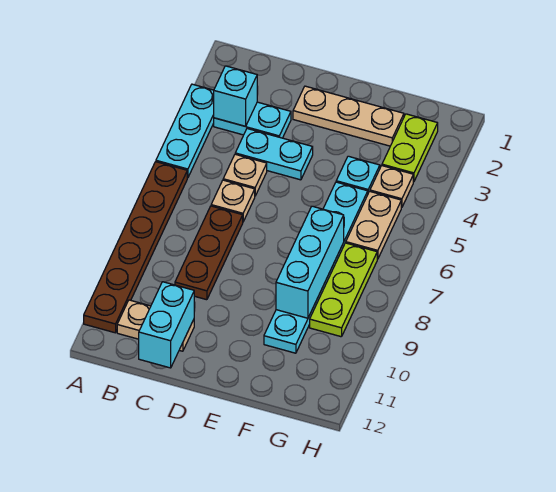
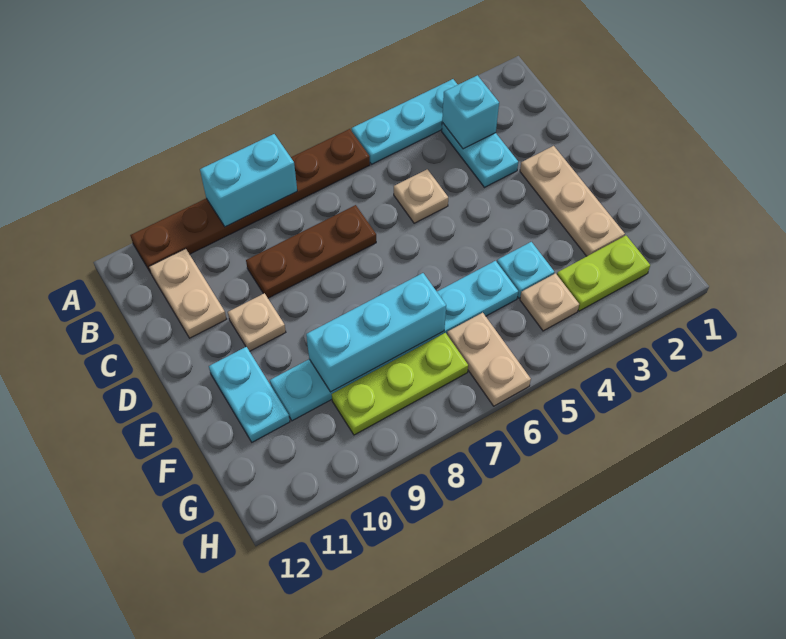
cyan 1x2 plate [235,129,313,180] -> cyan 1x2 plate moved to [209,347,290,442]
tan 1x1 plate [211,180,255,221] -> tan 1x1 plate moved to [228,293,286,351]
cyan 1x2 brick [139,282,194,368] -> cyan 1x2 brick moved to [200,134,297,227]
tan 1x2 plate [346,191,401,259] -> tan 1x2 plate turned to [447,313,531,406]

